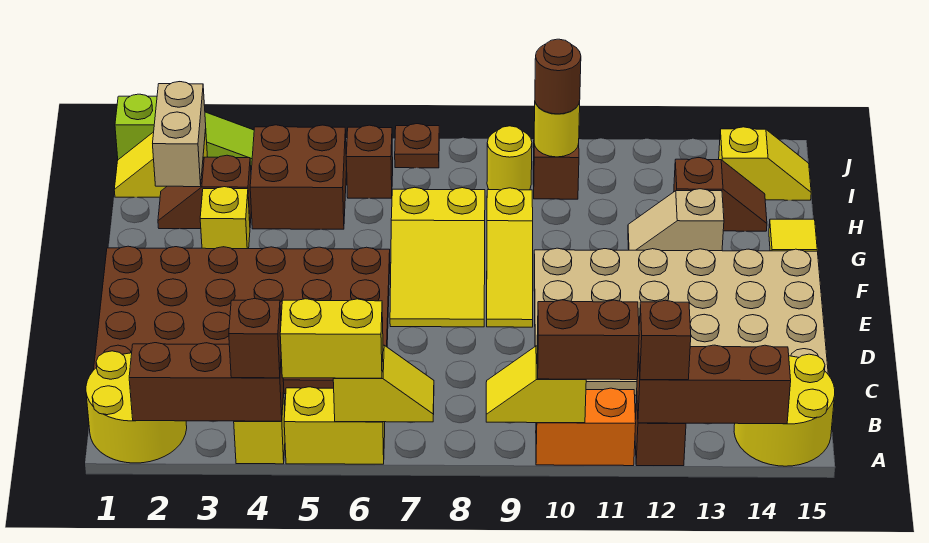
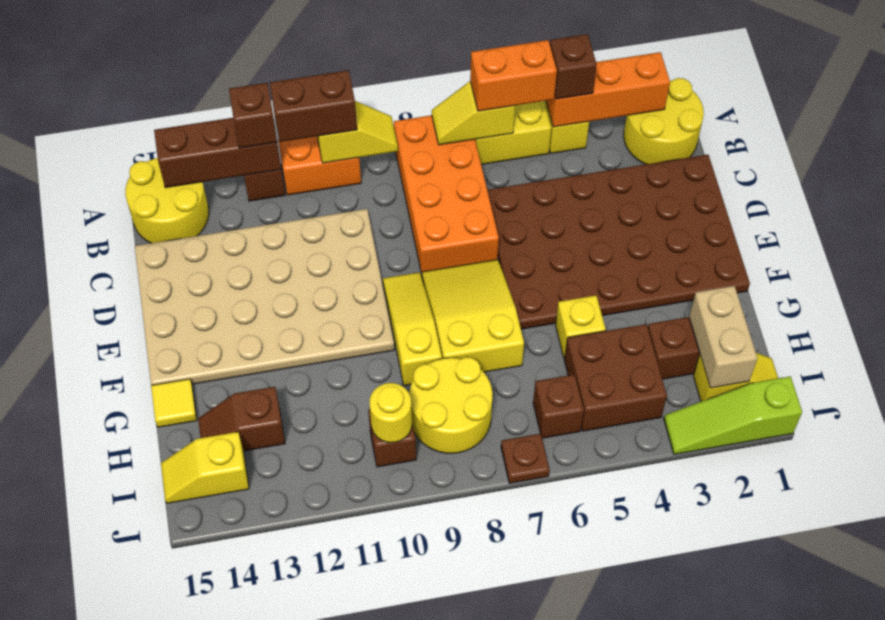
brown 1x3 brick [129,343,284,421] -> orange 1x3 brick [546,52,670,127]
yellow 1x2 brick [280,299,383,378] -> orange 1x2 brick [470,40,557,111]
none -> orange 2x4 brick [394,115,499,274]
yellow 1x1 brick [200,187,250,249] -> yellow 1x1 brick moved to [555,295,606,358]
tan 1x2 slope [628,189,724,251] -> none
yellow 1x1 round brick [487,126,532,190] -> yellow 2x2 round brick [410,357,493,453]
brown 1x1 round brick [535,39,581,114] -> none

